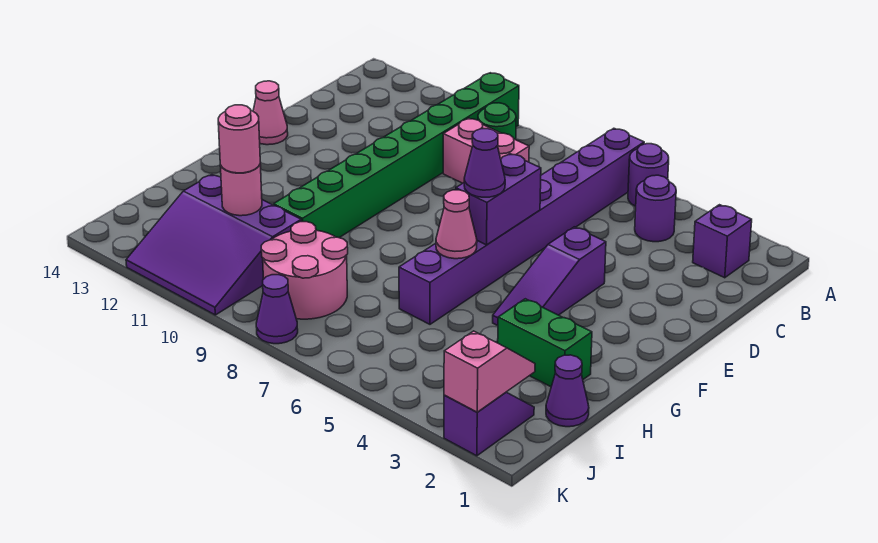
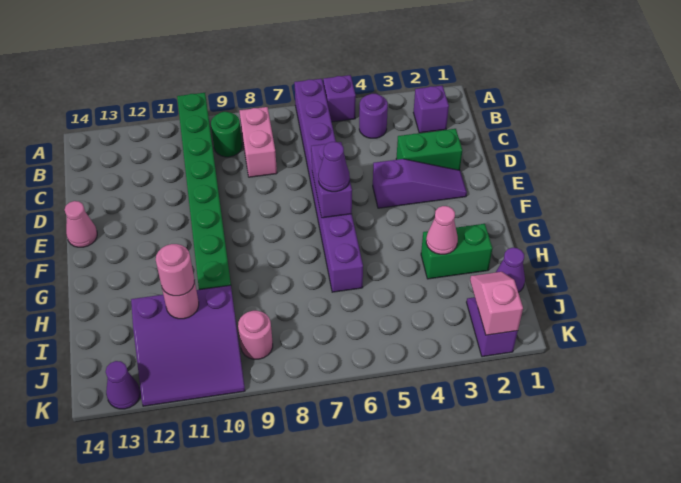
purple 1x1 round brick [628,144,669,206] -> purple 1x1 brick [323,75,356,122]
pink 1x2 brick [443,118,529,183] -> pink 1x2 brick turned to [240,107,277,177]
none -> green 1x2 brick [396,129,462,170]
purple 1x3 slope [493,227,606,326] -> purple 1x3 slope turned to [373,159,467,208]
pink 1x1 cone [436,190,477,259] -> pink 1x1 cone moved to [426,206,458,254]
pink 2x2 round brick [261,222,348,319] -> pink 1x1 round brick [238,311,273,359]
purple 1x1 cone [256,275,298,344] -> purple 1x1 cone moved to [106,361,140,409]

